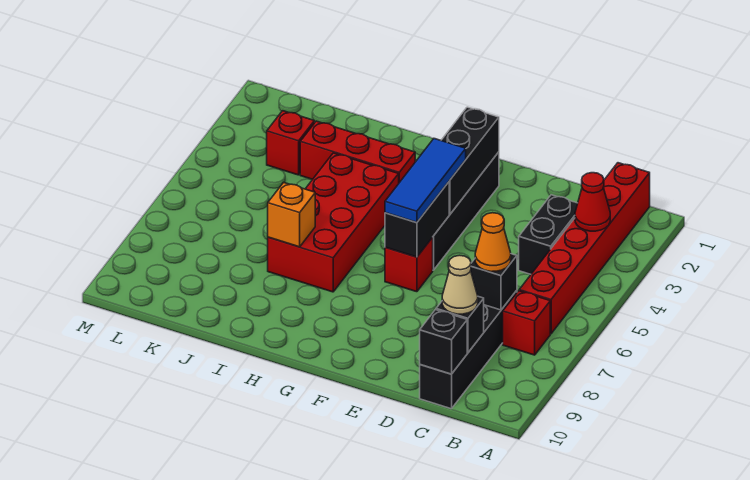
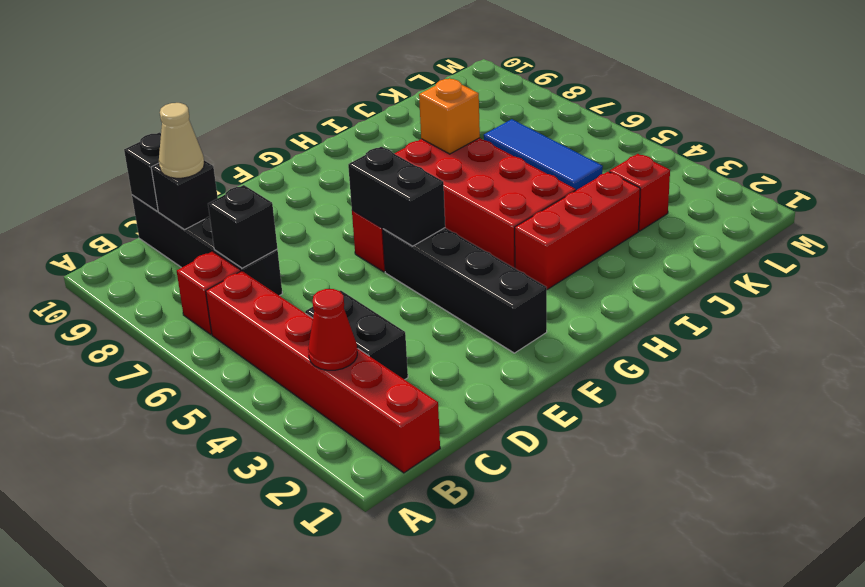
orange 1x1 cone [475,213,511,272] -> none
black 1x3 brick [441,107,499,214] -> none
blue 1x3 tile [385,138,466,223] -> blue 1x3 tile moved to [484,119,603,190]

